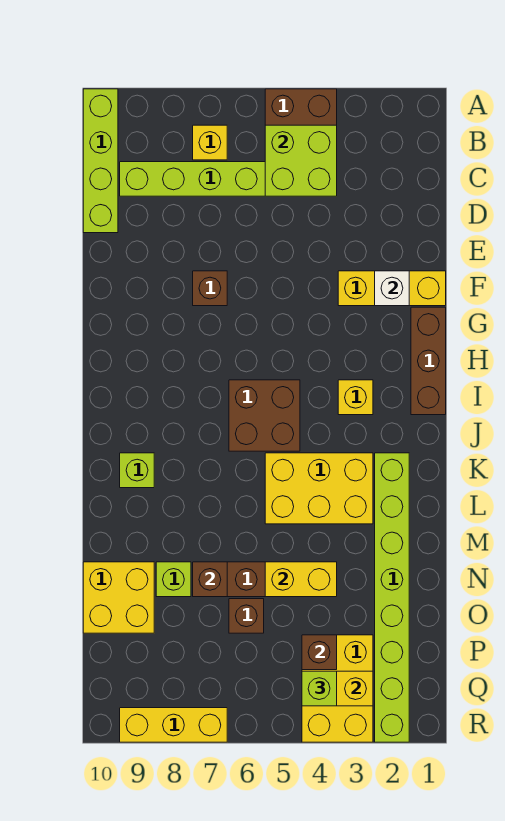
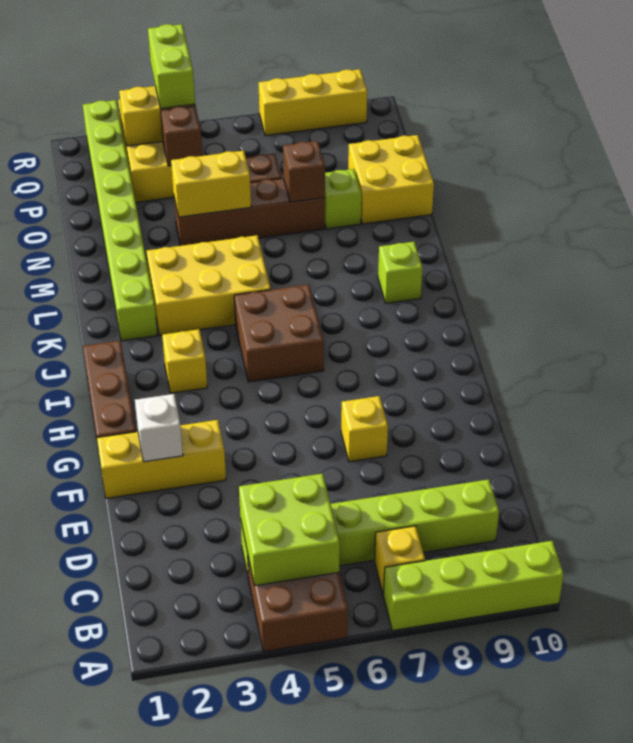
lime 1x4 brick [83,89,118,233] -> lime 1x4 brick turned to [383,541,564,631]
brown 1x1 brick [193,271,227,306] -> yellow 1x1 brick [341,396,388,462]
lime 1x1 brick [302,671,337,706] -> lime 1x2 brick [148,24,195,108]

